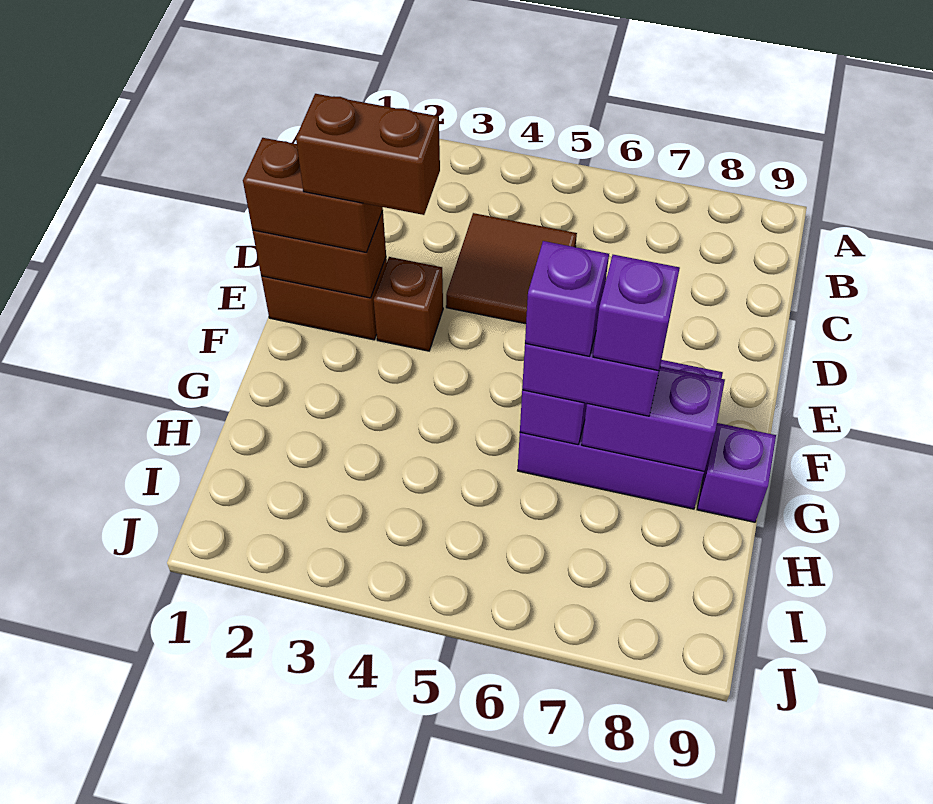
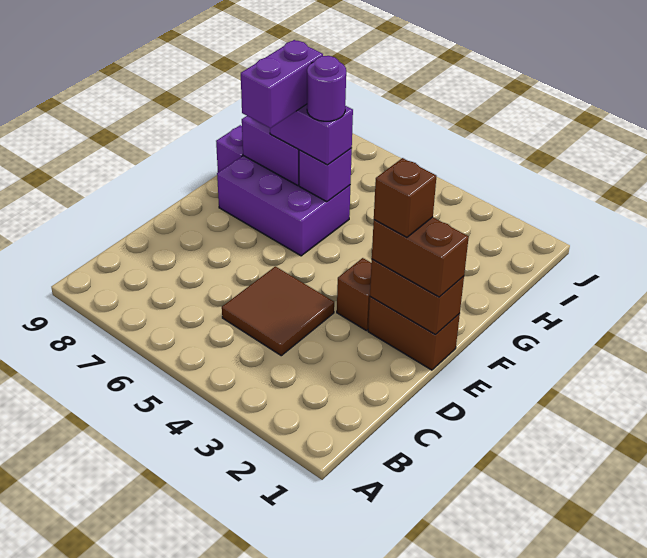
brown 1x2 brick [296,94,440,215] -> brown 1x1 brick [374,158,437,237]
purple 1x1 brick [525,241,609,356] -> purple 1x1 round brick [307,56,346,121]
purple 1x1 brick [593,255,680,370] -> purple 1x2 brick [241,40,323,128]

